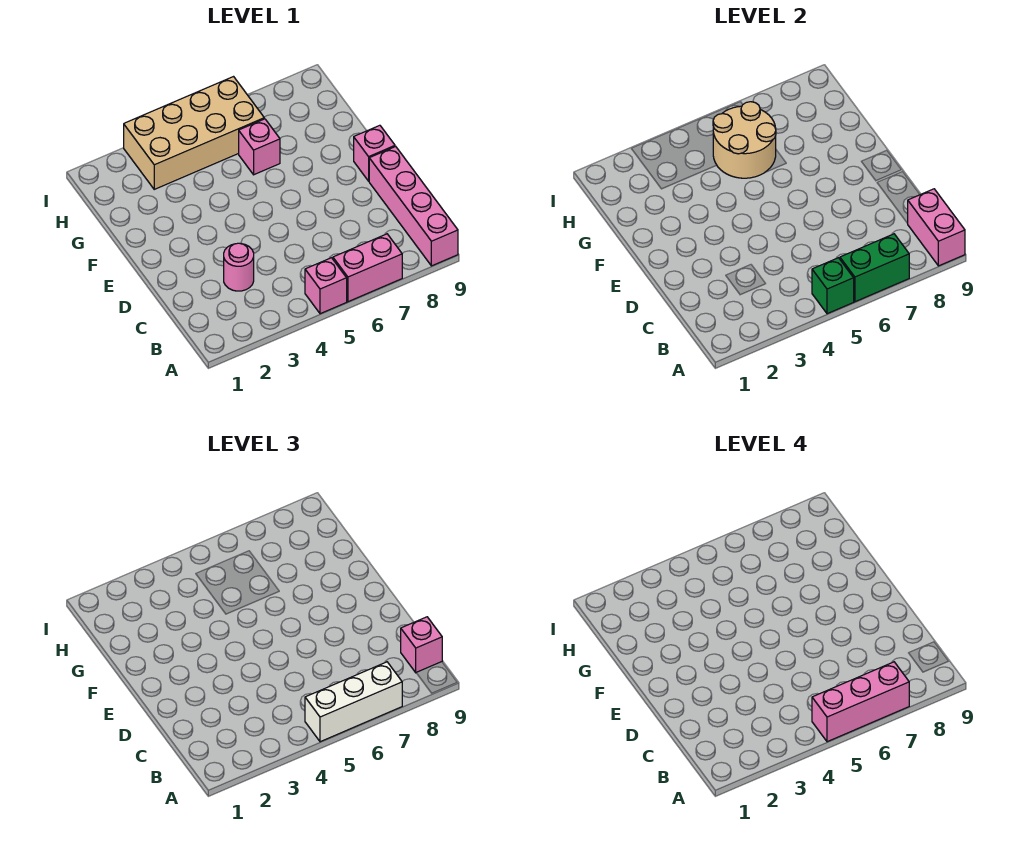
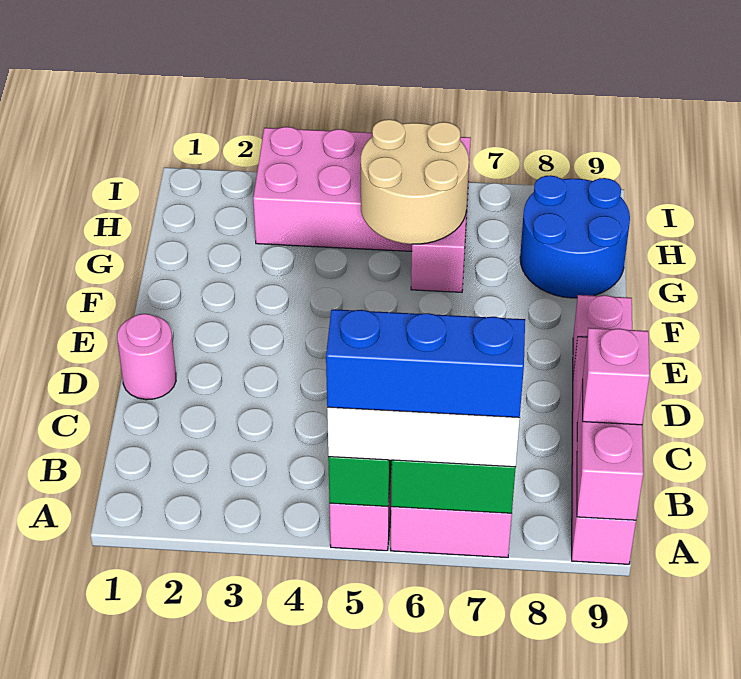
pink 1x3 brick [812,662,909,742] -> blue 1x3 brick [326,309,525,418]
pink 1x1 round brick [224,243,254,291] -> pink 1x1 round brick moved to [117,314,176,400]
none -> blue 2x2 round brick [520,175,630,298]
tan 2x4 brick [124,77,264,189] -> pink 2x4 brick [253,127,471,251]

